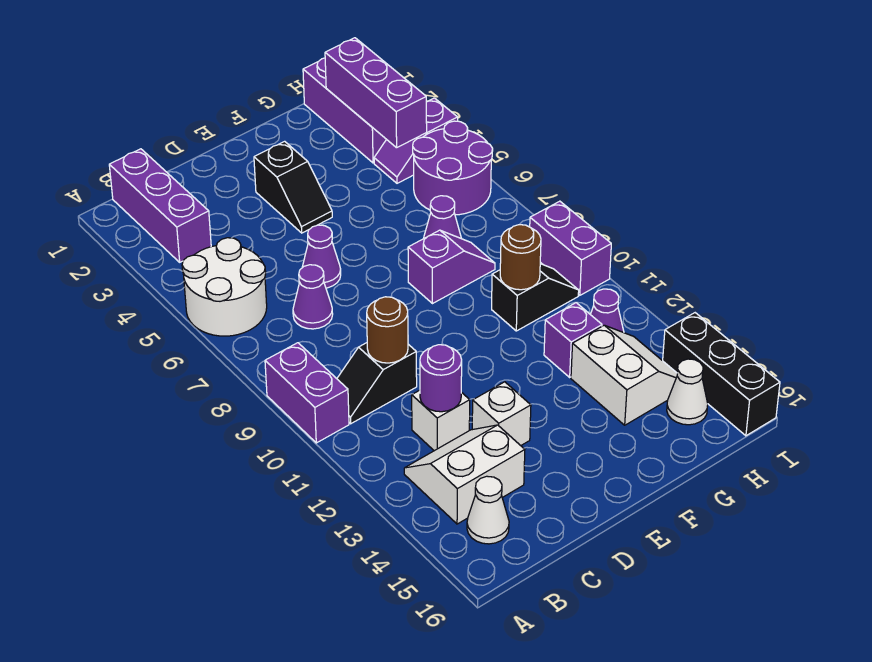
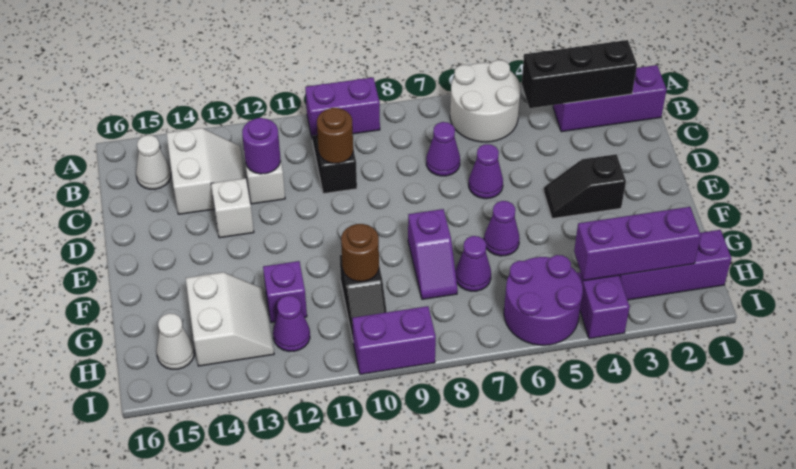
none -> purple 1x1 cone [484,201,520,256]
white 2x2 slope [571,325,677,425] -> white 2x2 slope turned to [186,272,274,366]
black 1x3 brick [663,313,780,436] -> black 1x3 brick moved to [522,40,637,108]

